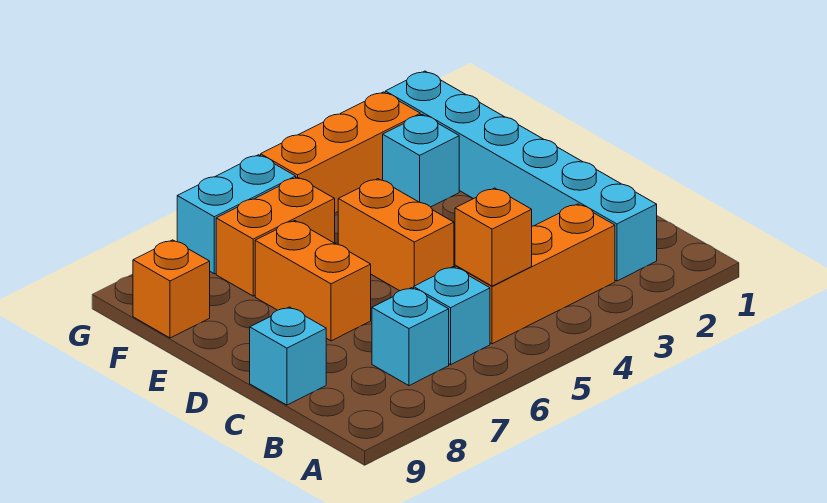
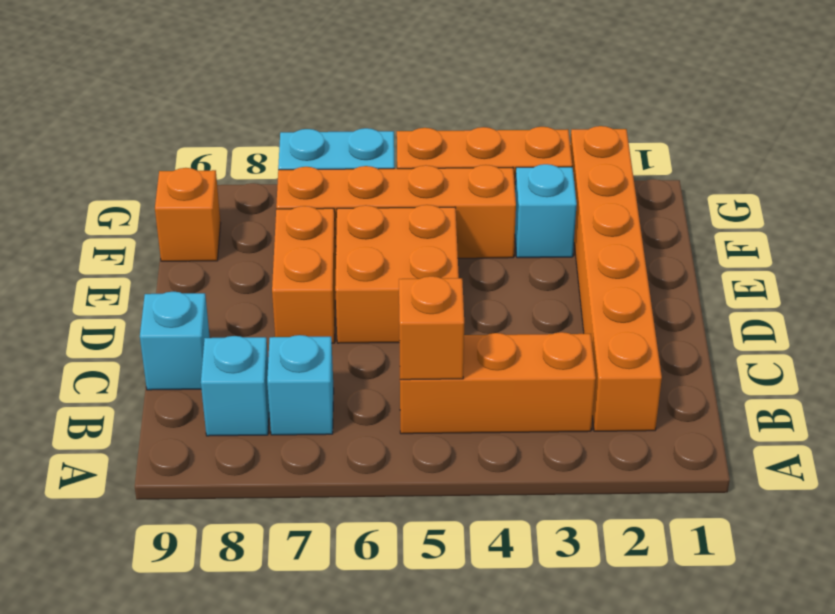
cyan 1x6 brick [385,71,657,281] -> orange 1x6 brick [570,126,662,431]
cyan 1x1 brick [414,267,490,365] -> cyan 1x1 brick moved to [201,336,269,436]
orange 1x2 brick [338,179,454,291] -> orange 2x2 brick [335,205,459,343]
orange 1x2 brick [216,177,335,296] -> orange 1x4 brick [276,165,516,258]

